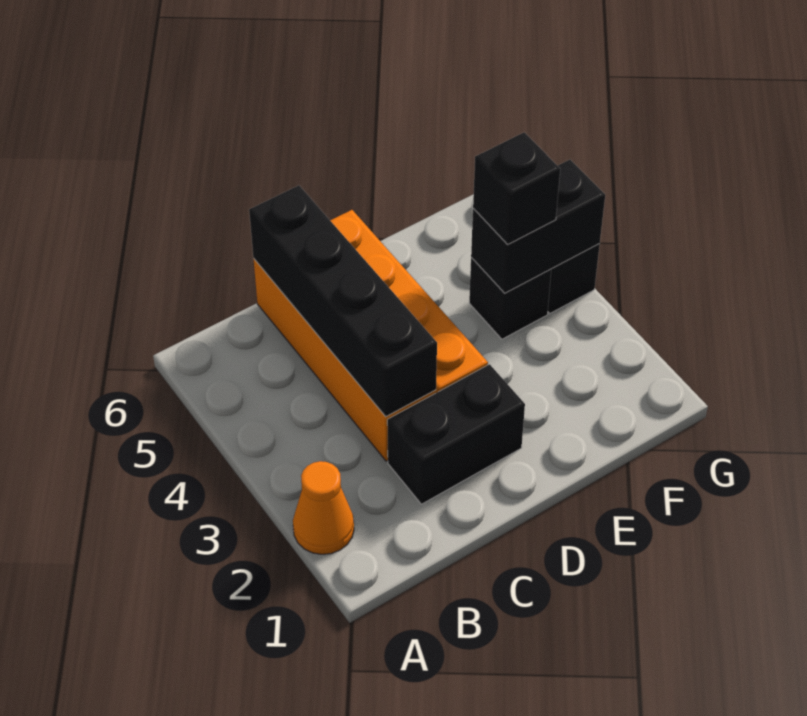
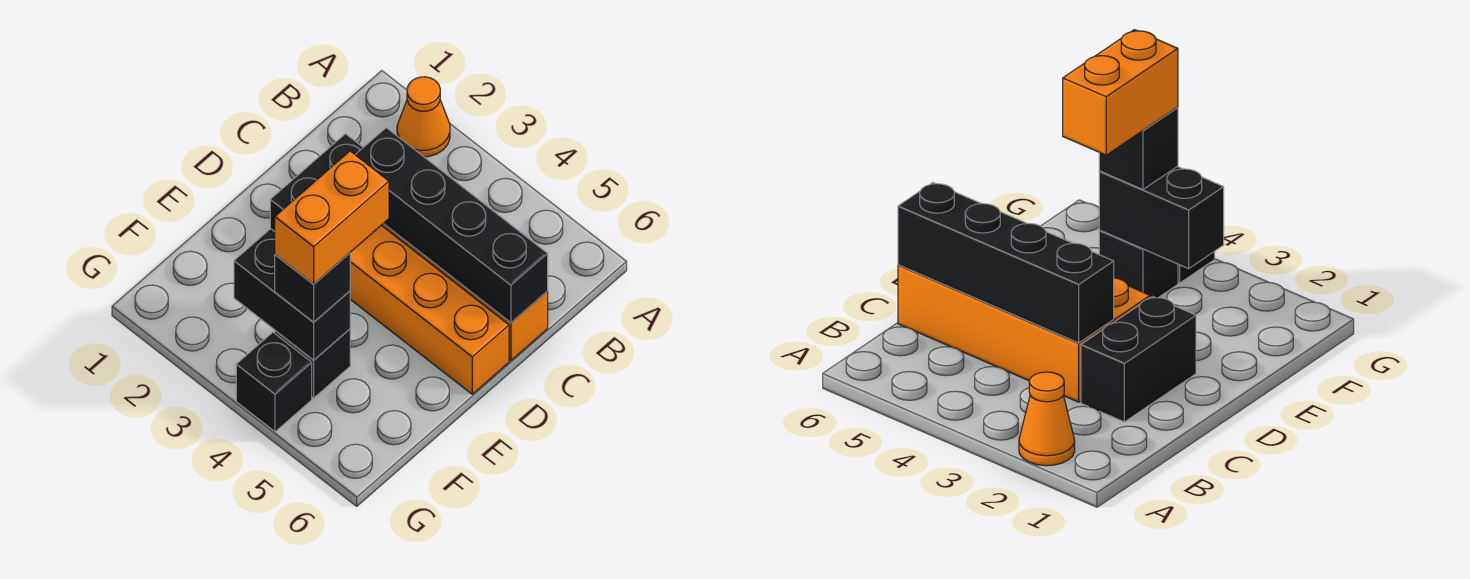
none -> orange 1x2 brick [275,151,389,284]
black 1x2 brick [471,160,605,293] -> black 1x2 brick turned to [234,229,350,360]

